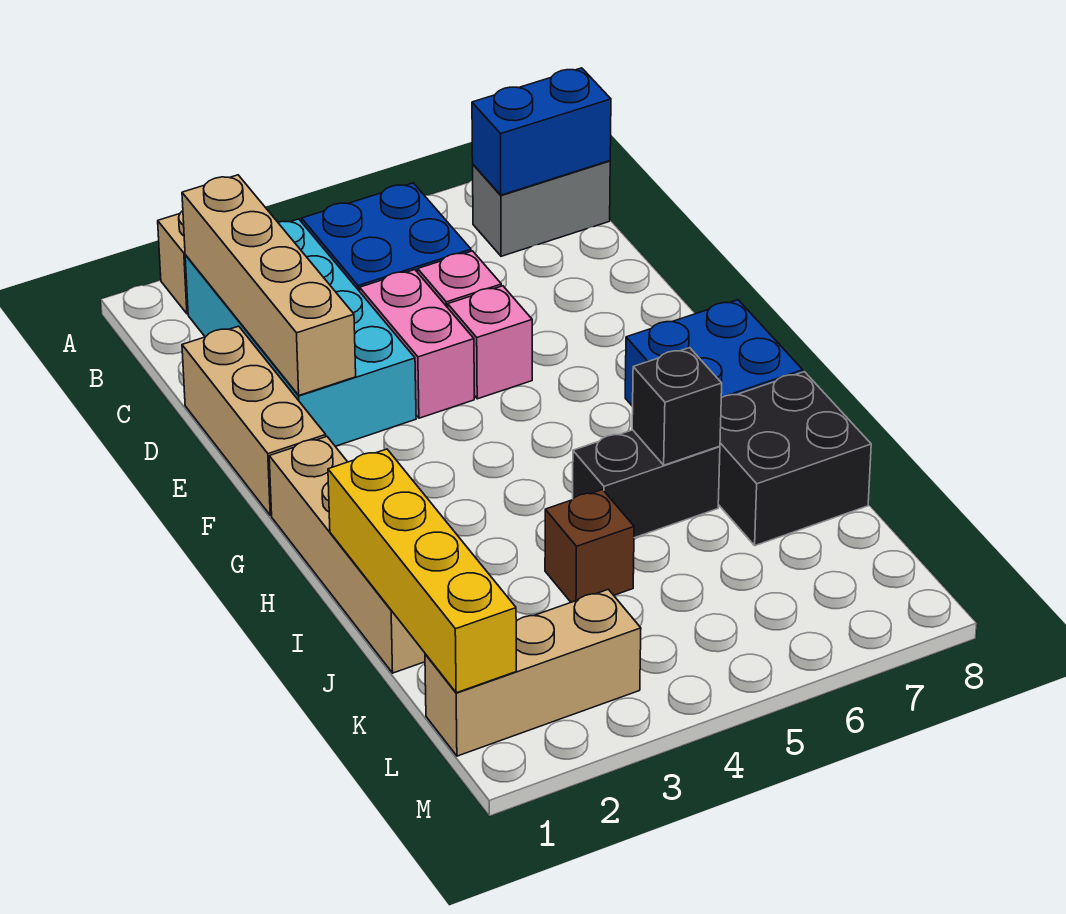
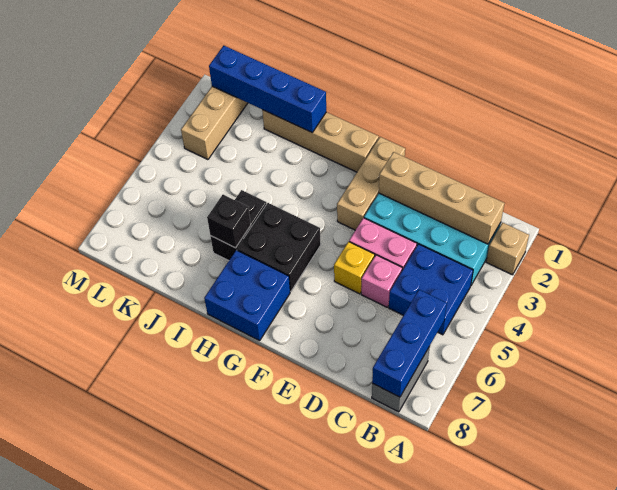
blue 1x2 brick [472,68,611,195] -> blue 1x3 brick [372,290,447,397]
tan 1x3 brick [182,326,326,515] -> tan 1x3 brick turned to [337,137,405,230]
pink 1x1 brick [448,286,532,399] -> yellow 1x1 brick [334,242,375,294]
yellow 1x4 brick [328,449,516,693] -> blue 1x4 brick [209,46,326,133]
black 2x2 brick [718,372,871,546] -> black 2x2 brick moved to [237,203,321,291]
brown 1x1 brick [545,490,634,602] -> none

